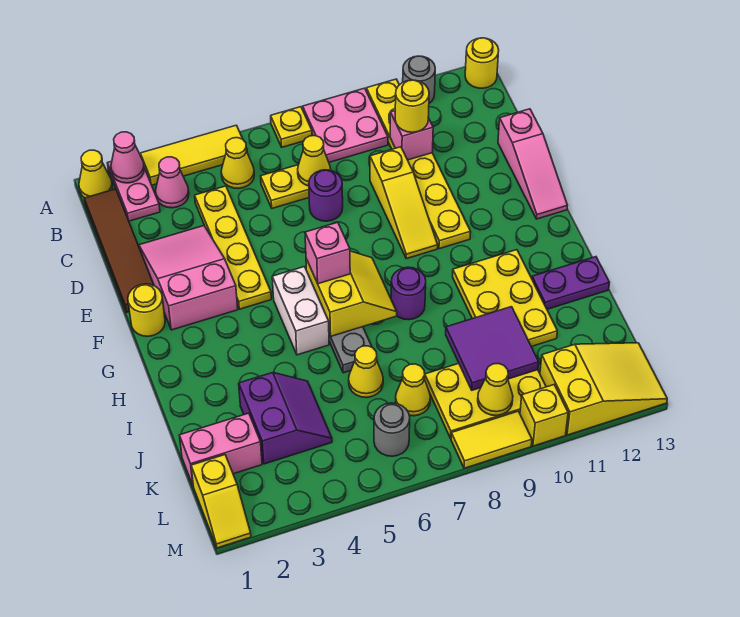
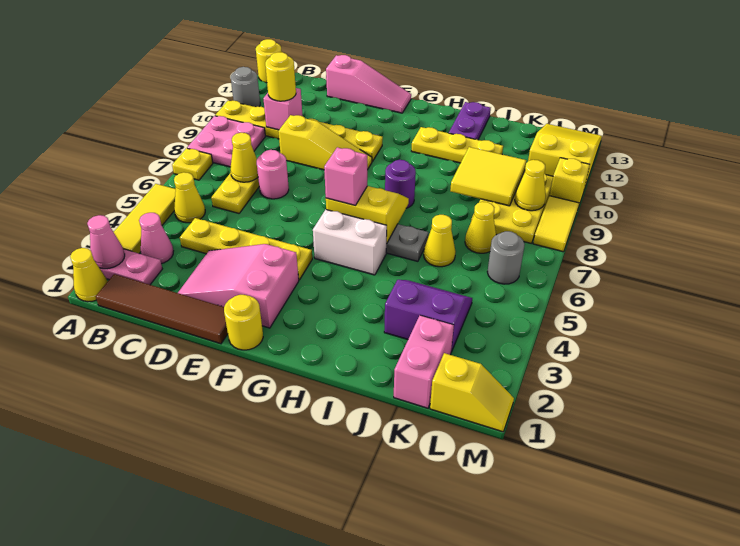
purple 1x1 round brick [309,170,343,221] -> pink 1x1 round brick [257,150,289,199]
yellow 2x3 plate [453,250,557,347] -> yellow 1x3 plate [412,127,503,163]
purple 2x2 tile [446,307,539,390] -> yellow 2x2 tile [450,147,526,206]

